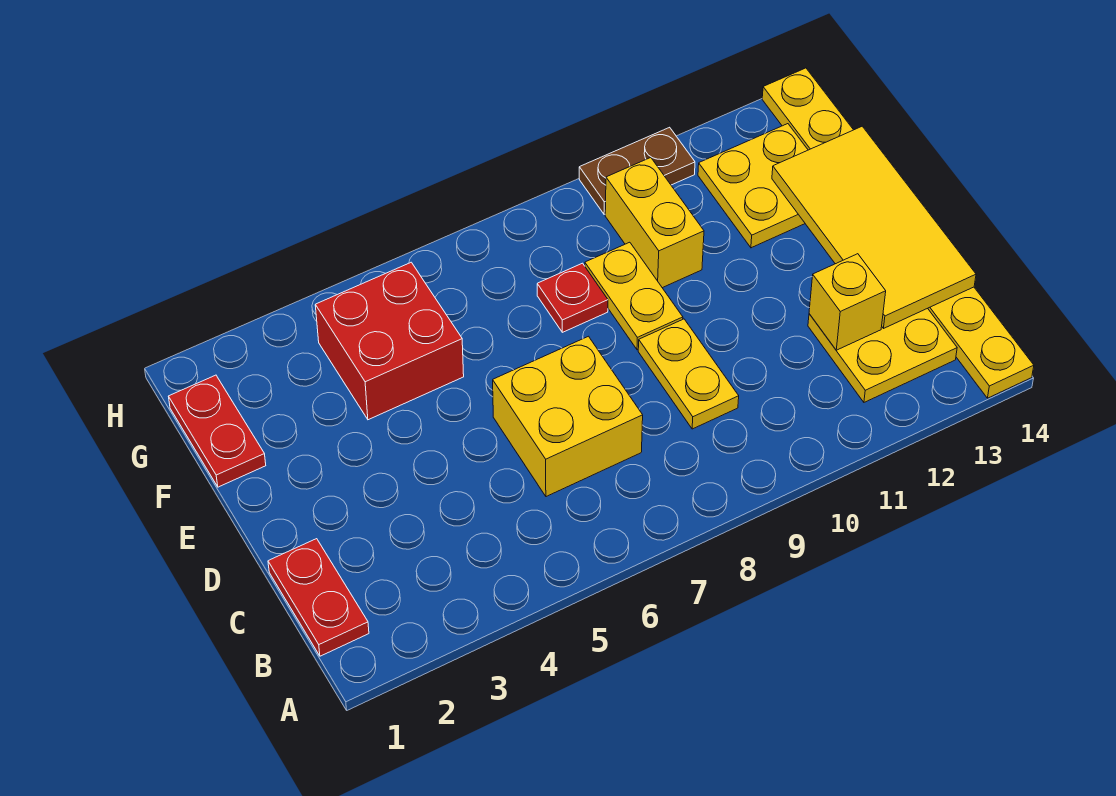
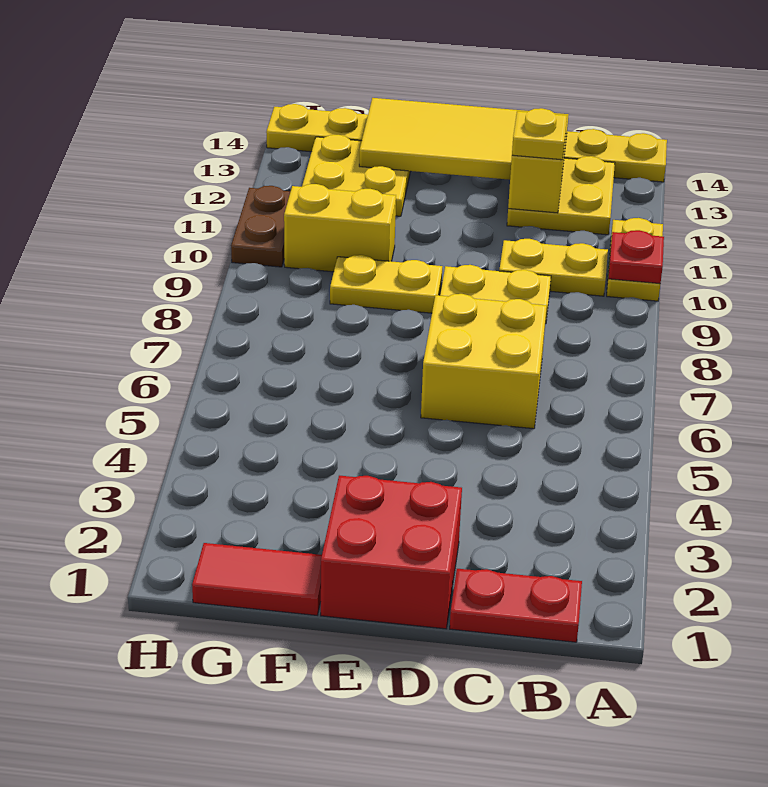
none -> yellow 1x2 plate [607,218,663,301]
none -> yellow 1x2 plate [499,239,608,296]
none -> yellow 1x1 plate [512,108,567,160]
red 1x2 plate [169,375,266,487] -> red 1x2 tile [192,543,322,615]
red 2x2 brick [315,262,464,420] -> red 2x2 brick moved to [321,476,462,629]
red 1x1 plate [537,263,608,332] -> red 1x1 plate moved to [608,230,664,284]

